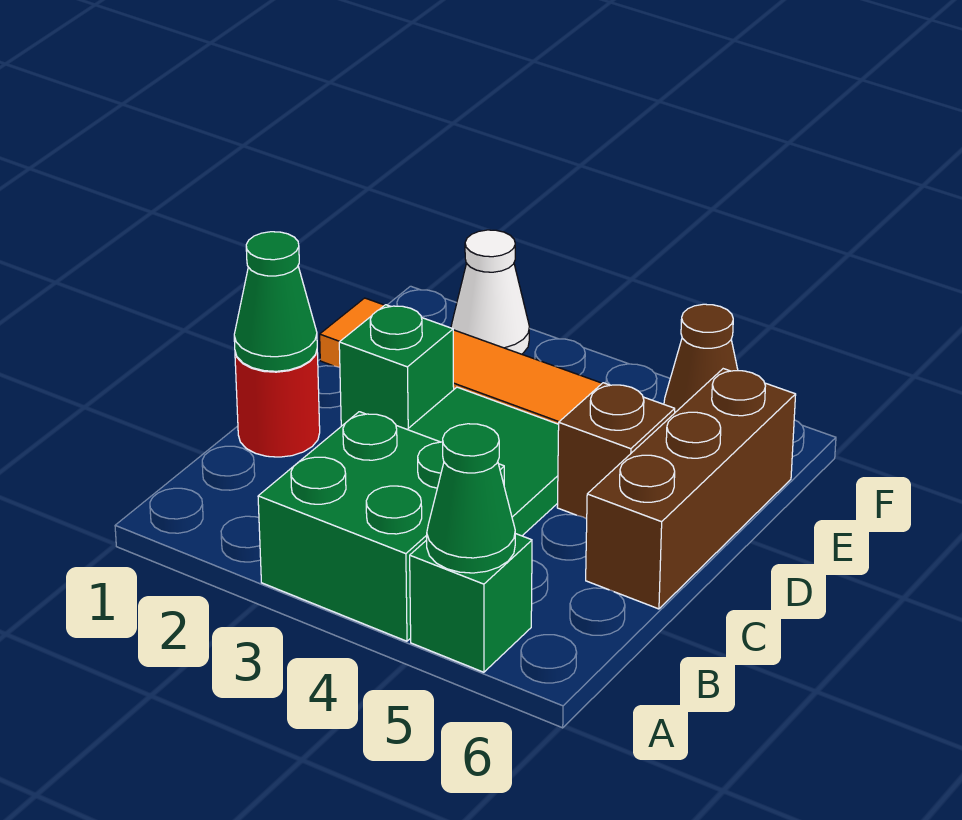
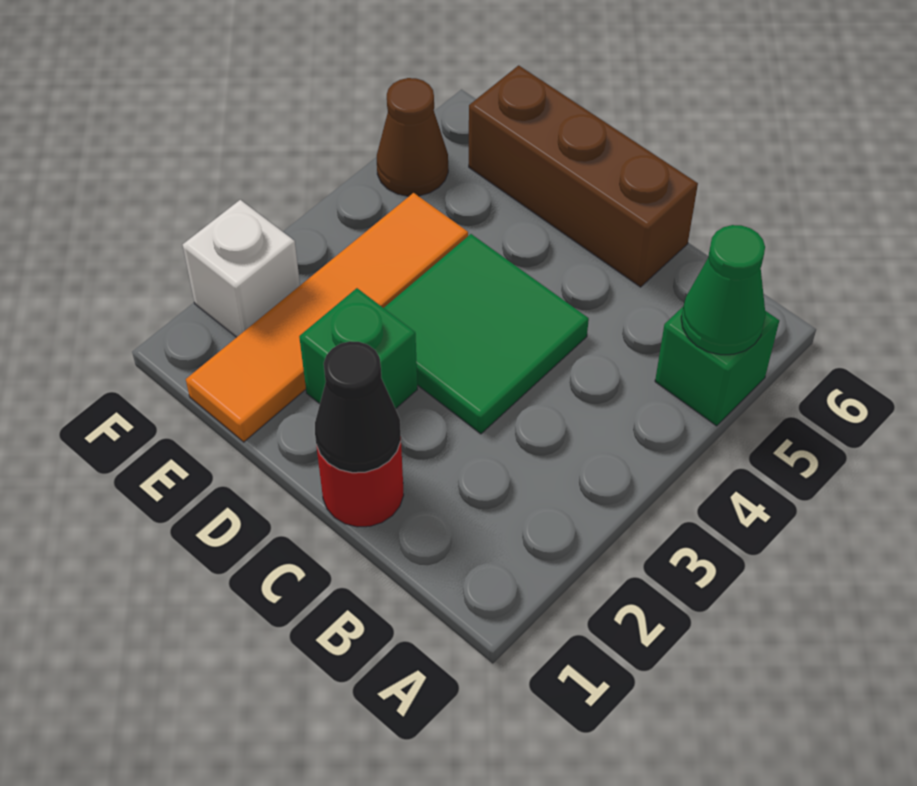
green 2x2 brick [258,412,504,641] -> none
green 1x1 cone [234,232,317,371] -> black 1x1 cone [315,341,401,473]
brown 1x1 brick [557,383,675,519] -> none
white 1x1 cone [451,230,529,354] -> white 1x1 brick [183,200,300,337]

